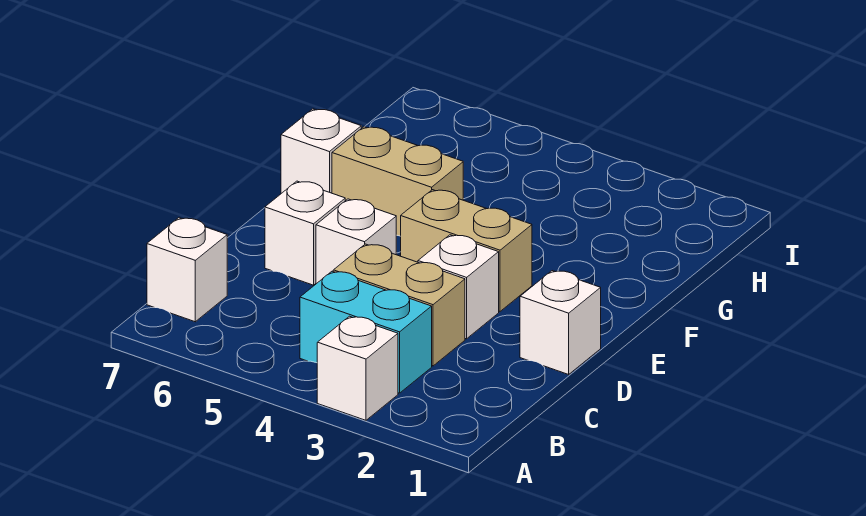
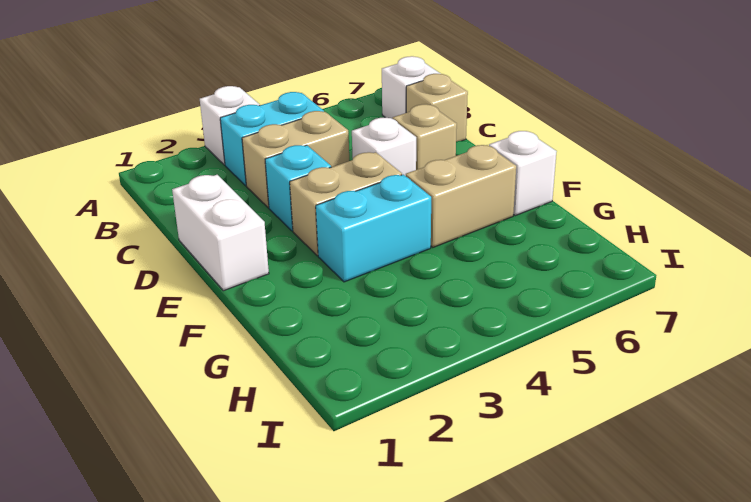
none -> tan 1x1 brick [406,74,468,142]
white 1x1 brick [520,271,601,374] -> white 1x2 brick [172,175,269,291]
white 1x1 brick [418,235,499,339] -> cyan 1x1 brick [265,145,331,231]
white 1x1 brick [265,181,345,285] -> tan 1x1 brick [393,104,457,170]
none -> cyan 1x2 brick [316,175,431,282]

